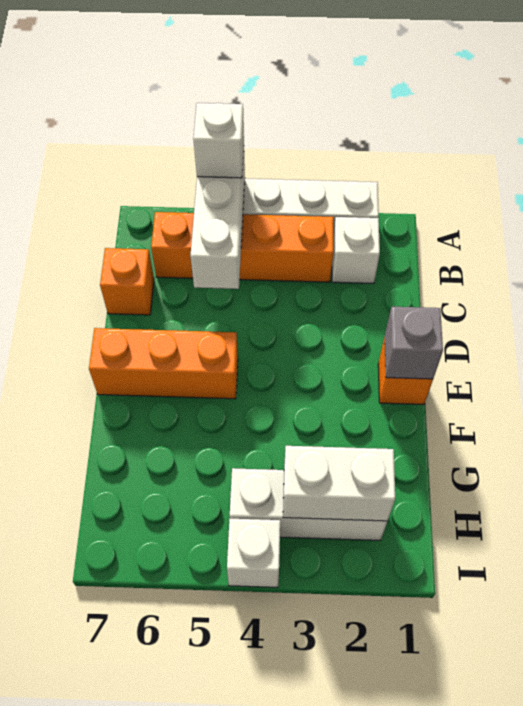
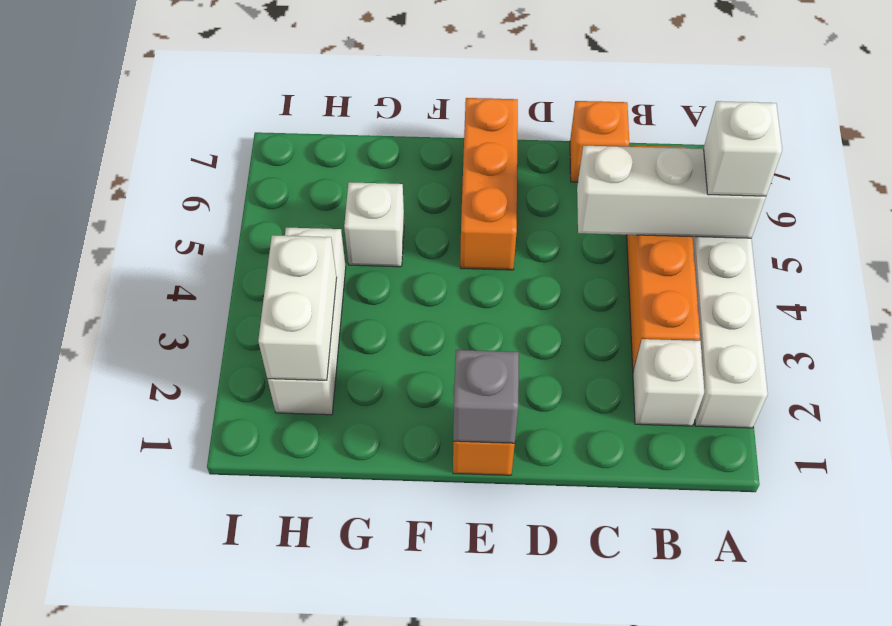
white 1x1 brick [227,519,280,587] -> white 1x1 brick moved to [344,182,404,267]

